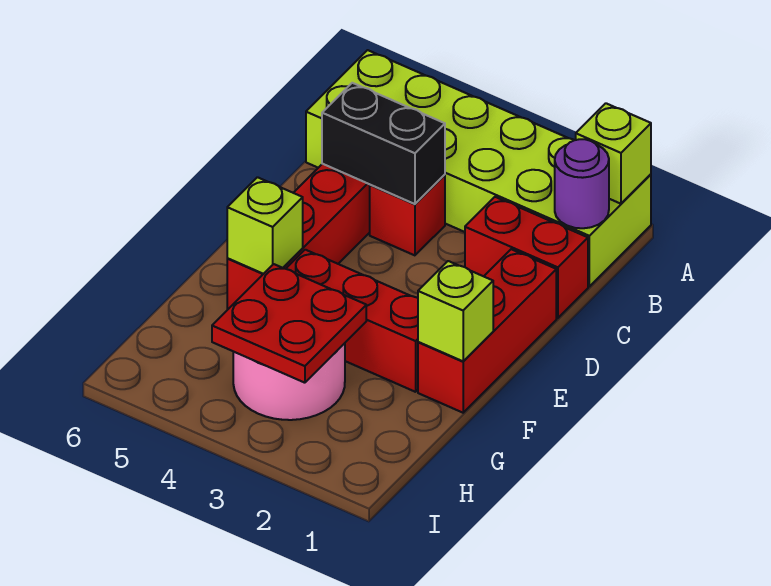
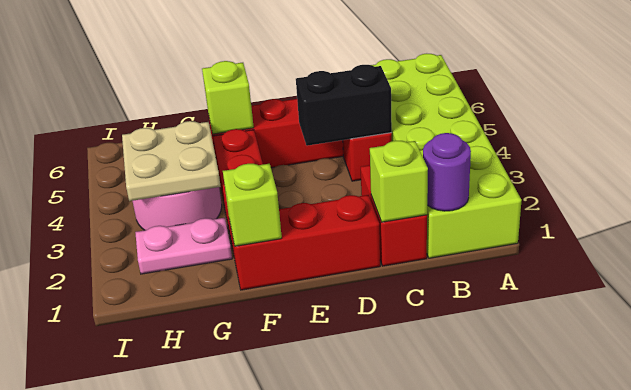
lime 1x1 brick [576,103,651,204] -> lime 1x1 brick moved to [370,141,428,222]
black 1x2 brick [322,83,445,204] -> black 1x2 brick turned to [296,65,392,146]
none -> pink 1x2 plate [135,218,232,274]
red 2x2 plate [212,264,366,383] -> tan 2x2 plate [122,121,221,201]

